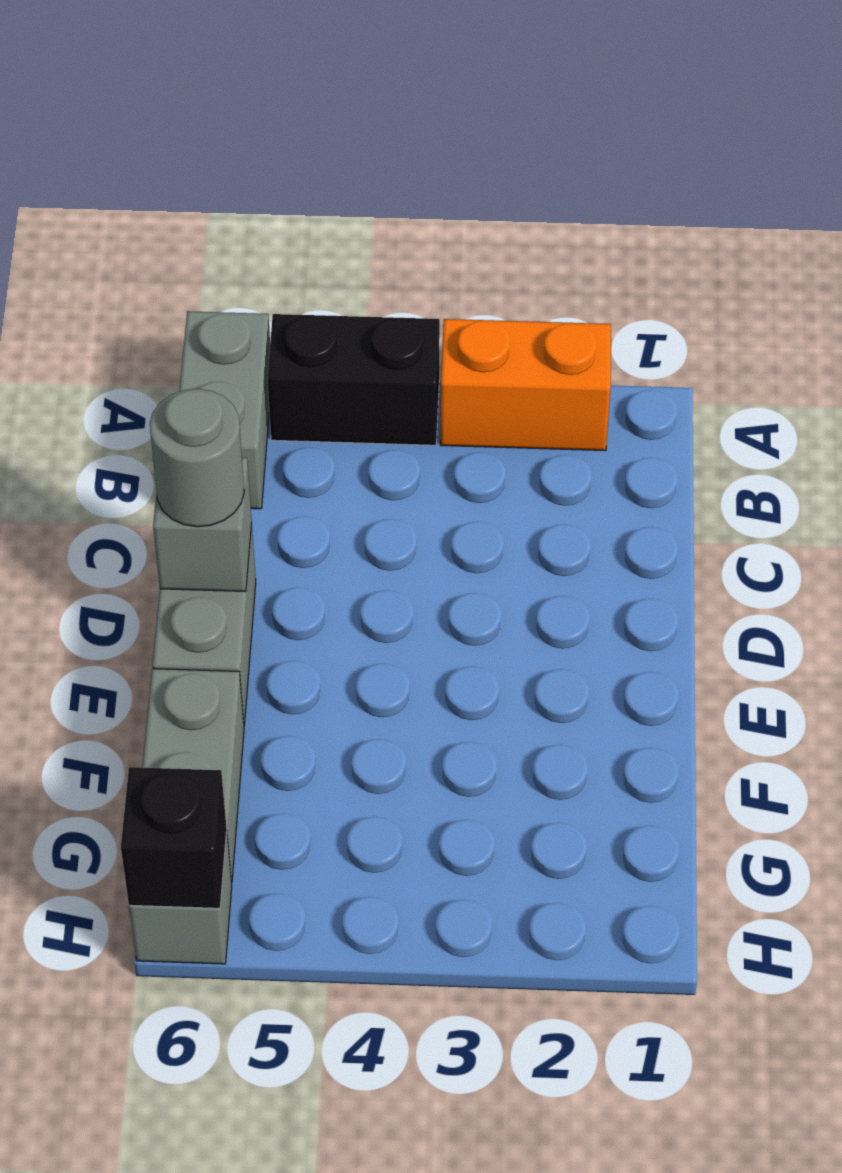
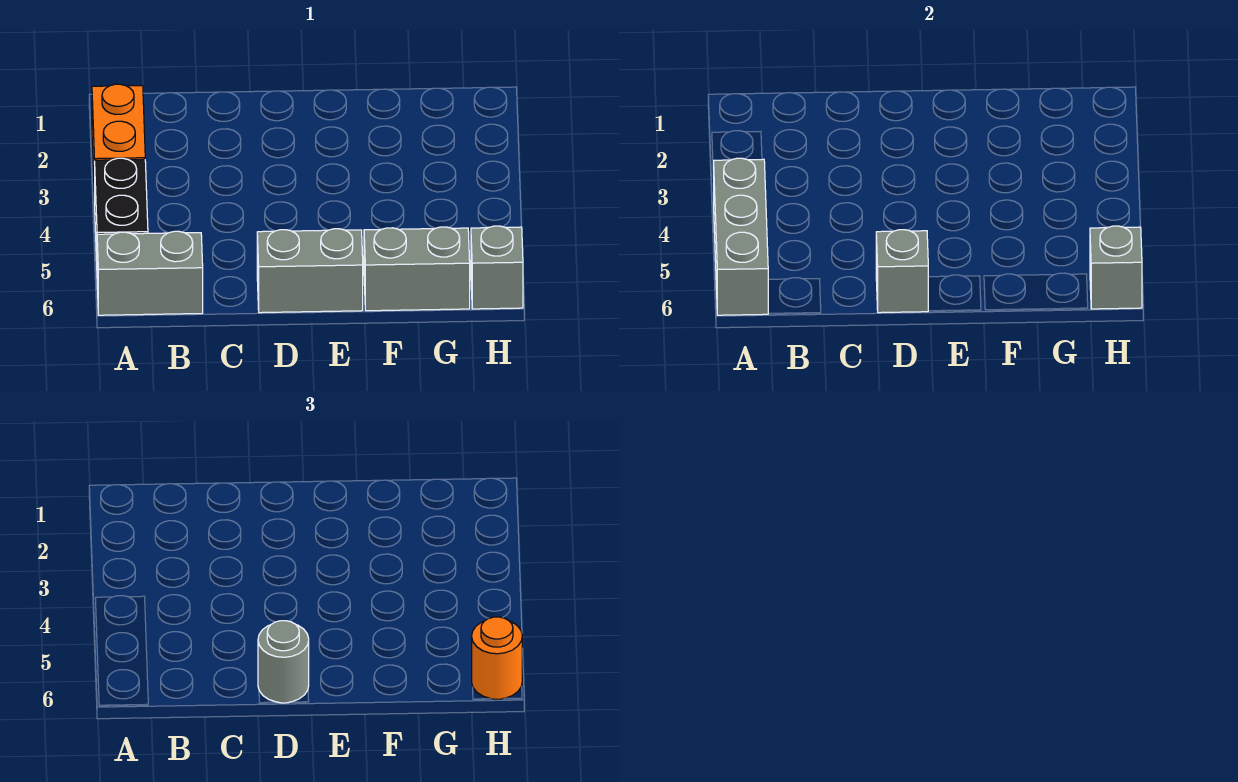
none -> grey 1x3 brick [714,158,769,315]
black 1x1 brick [121,767,227,908] -> grey 1x1 brick [1090,226,1142,309]
none -> orange 1x1 round brick [472,617,522,700]

